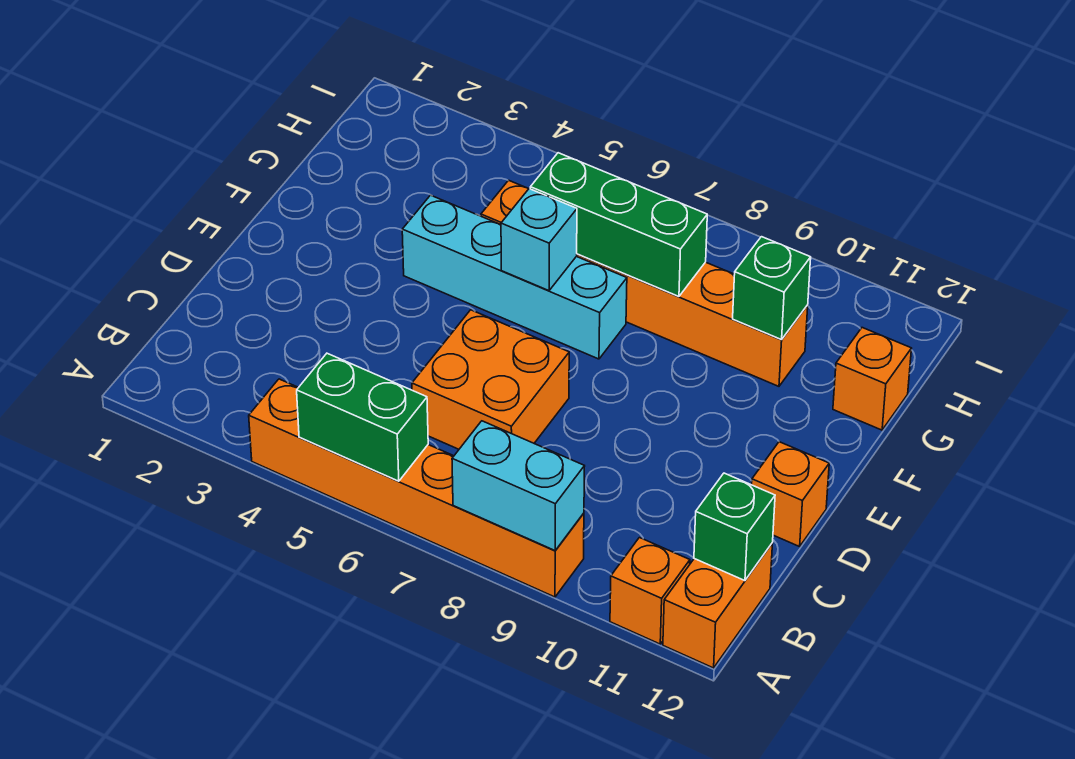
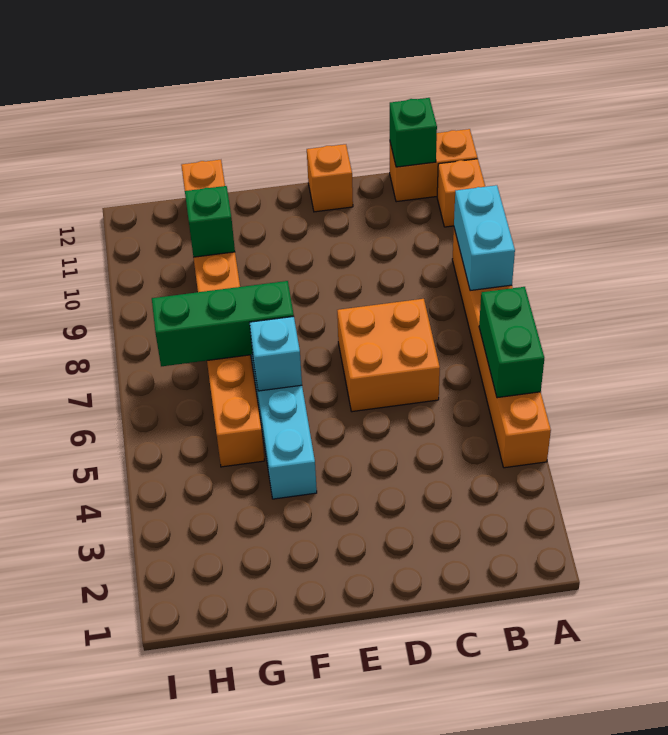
green 1x3 brick [530,153,707,296] -> green 1x3 brick turned to [152,281,294,366]

